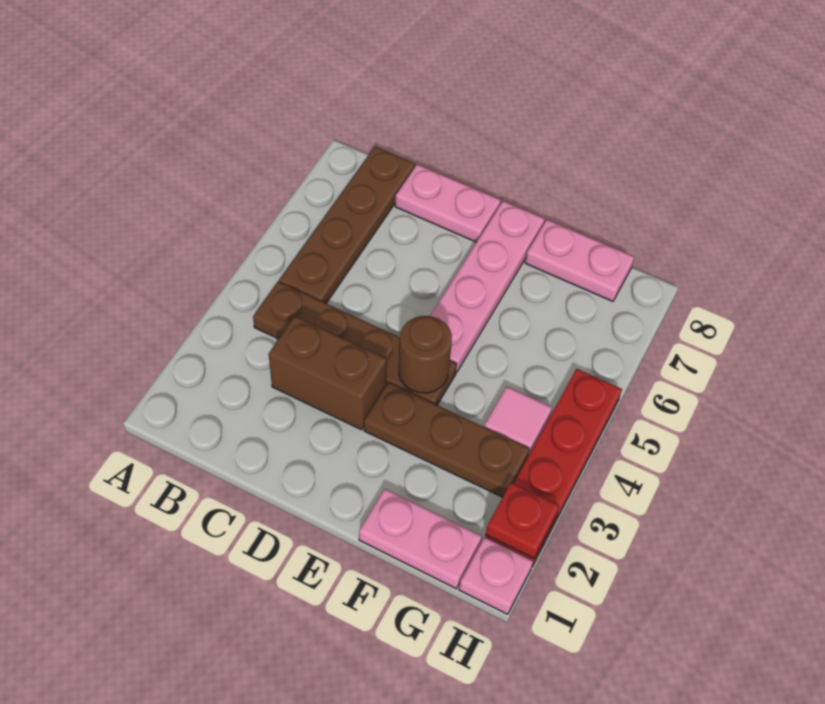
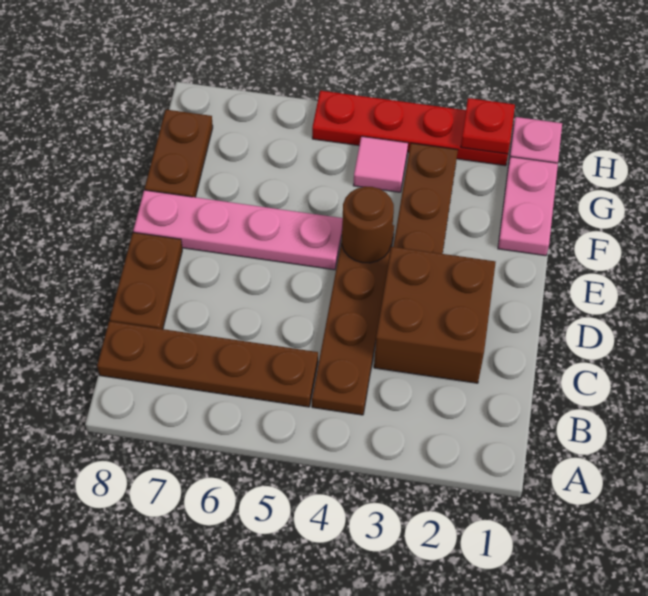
brown 1x2 brick [269,316,387,430] -> brown 2x2 brick [374,247,496,383]
pink 1x2 plate [395,164,501,242] -> brown 1x2 plate [110,232,182,329]
pink 1x2 plate [525,220,634,301] -> brown 1x2 plate [145,110,213,197]

